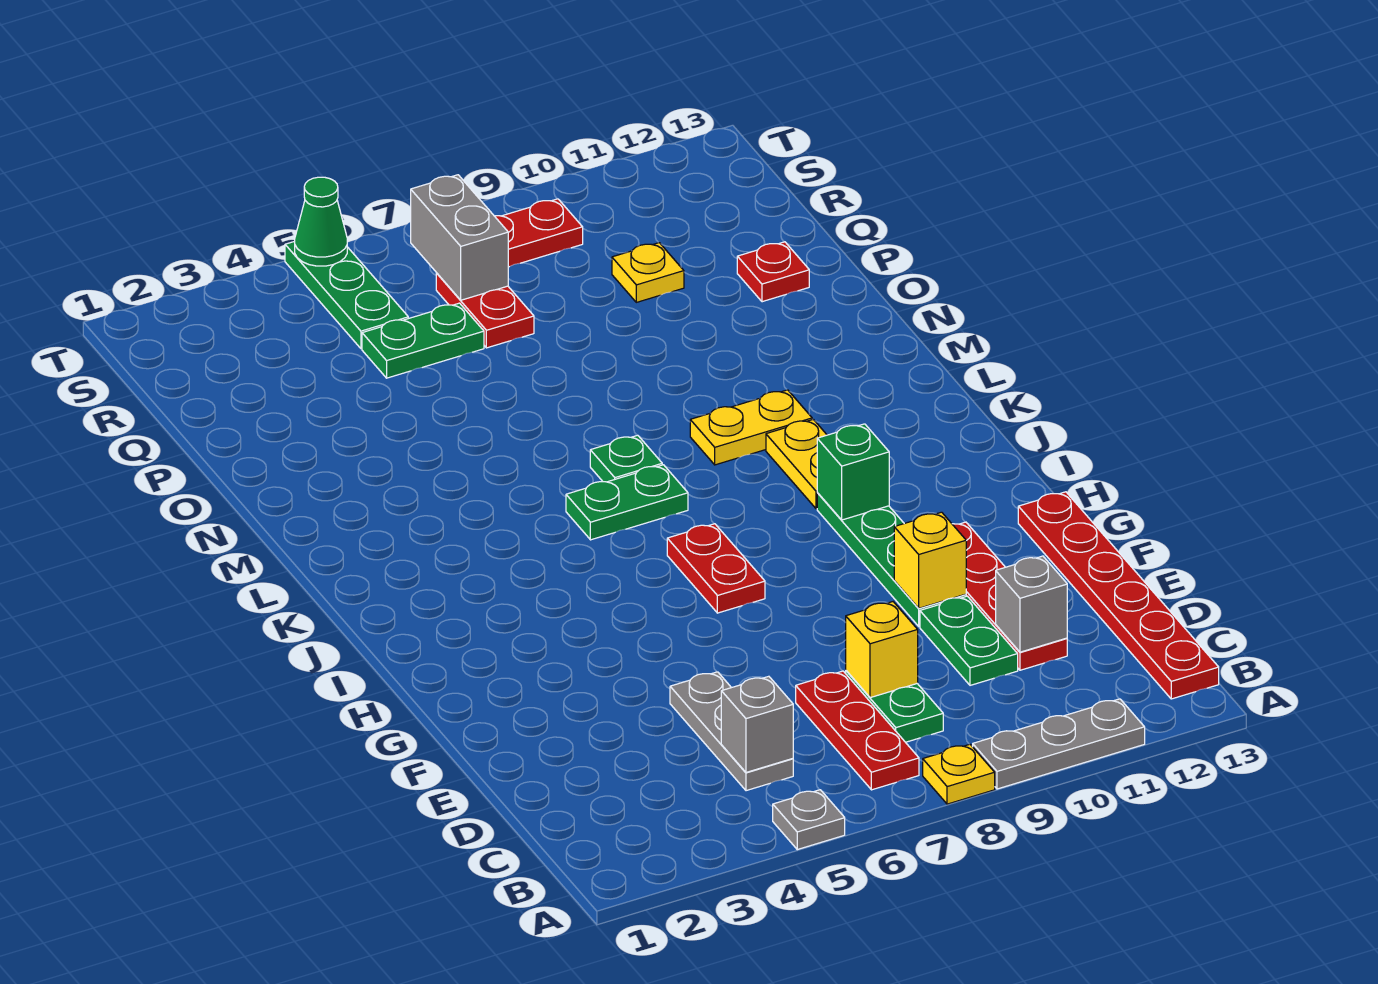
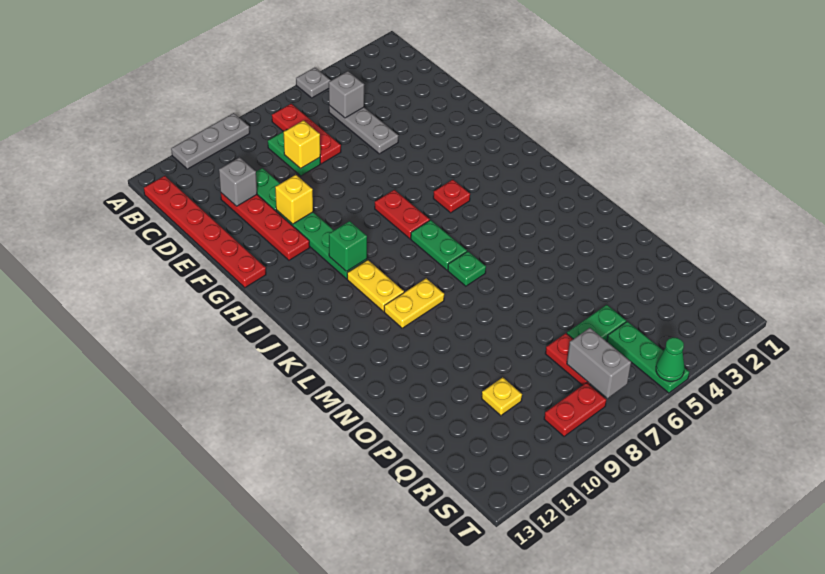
yellow 1x1 plate [923,744,995,804] -> none
green 1x2 plate [566,465,688,540] -> green 1x2 plate turned to [411,220,467,270]
red 1x1 plate [737,242,809,302] -> red 1x1 plate moved to [433,180,470,213]

